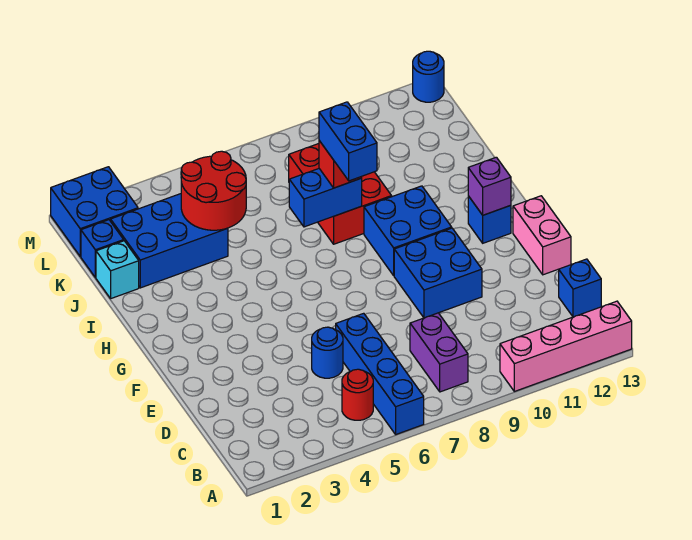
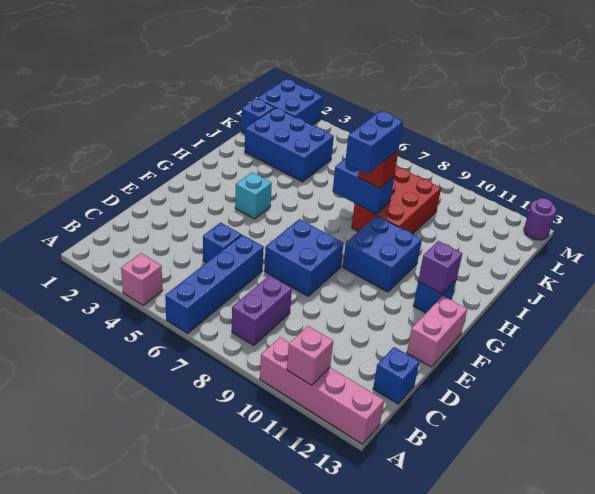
none -> pink 1x1 brick [121,253,163,305]
none -> pink 1x1 brick [287,326,333,385]
red 1x1 round brick [342,369,373,420] -> none
blue 1x1 round brick [312,327,343,378] -> blue 1x1 brick [203,223,241,263]
blue 2x2 brick [394,228,482,318] -> blue 2x2 brick moved to [264,219,344,296]
cyan 1x1 brick [96,241,139,298] -> cyan 1x1 brick moved to [235,172,272,219]
red 2x2 round brick [181,151,246,230] -> none
blue 1x1 round brick [413,51,444,102] -> purple 1x1 round brick [524,198,556,240]

